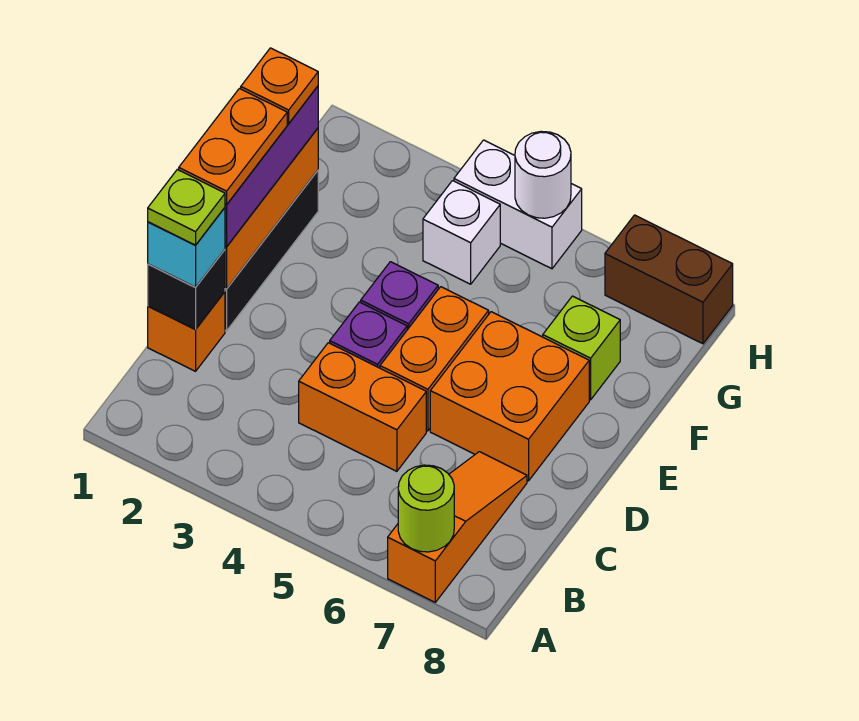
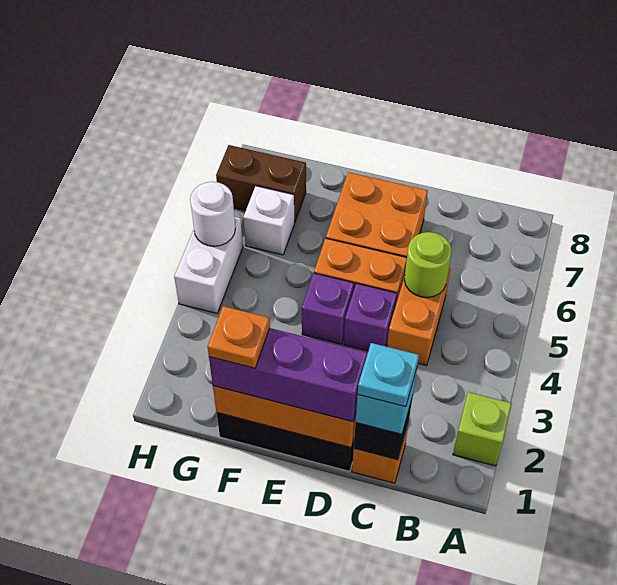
orange 1x3 slope [388,452,527,602] -> none
lime 1x1 round brick [398,465,454,552] -> lime 1x1 round brick moved to [404,232,452,297]
lime 1x1 plate [148,170,225,245] -> cyan 1x1 plate [358,343,419,407]
orange 1x2 plate [179,89,287,205] -> none
lime 1x1 brick [543,296,620,400] -> lime 1x1 brick moved to [453,392,512,466]
white 1x1 brick [423,181,500,284] -> white 1x1 brick moved to [243,186,295,255]
brown 1x2 brick [605,215,733,344] -> brown 1x2 brick turned to [216,145,306,221]

